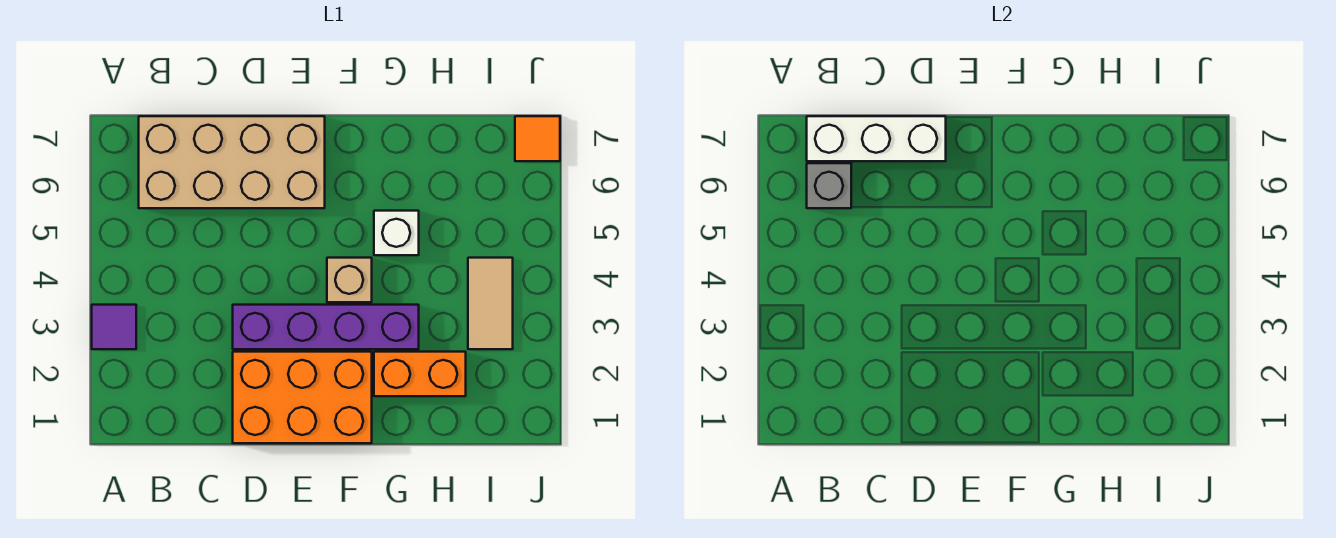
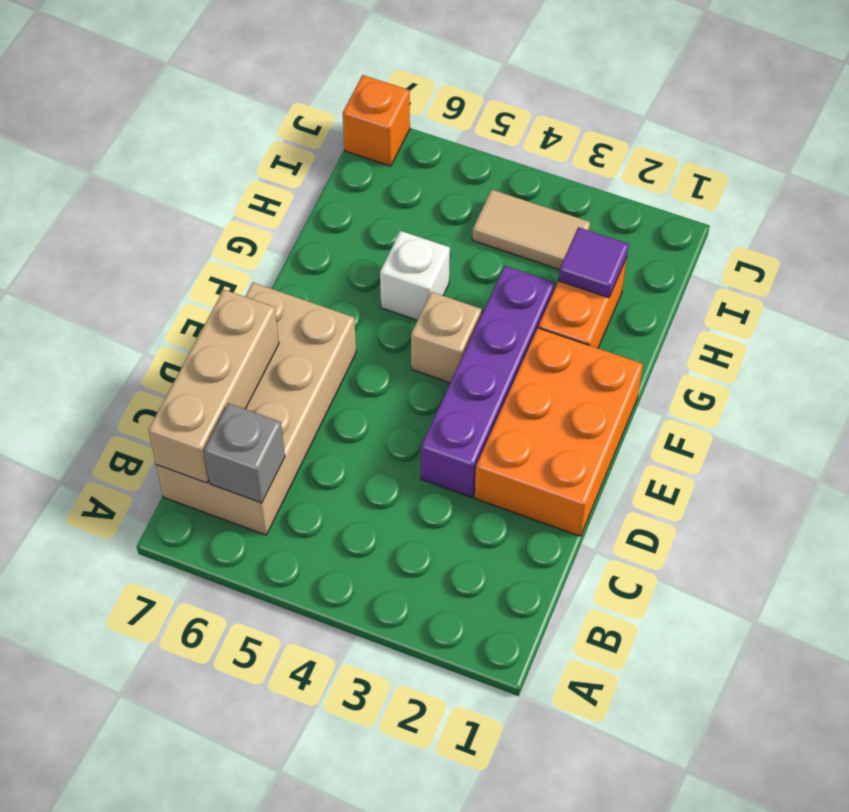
purple 1x1 tile [92,305,136,349] -> purple 1x1 tile moved to [558,227,629,298]
white 1x3 brick [807,116,946,161] -> tan 1x3 brick [148,290,279,483]
orange 1x1 tile [515,116,560,161] -> orange 1x1 brick [343,75,410,166]

